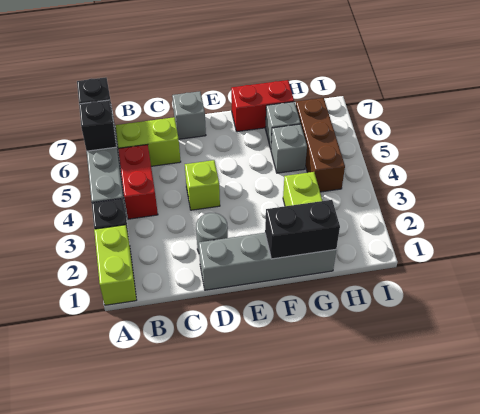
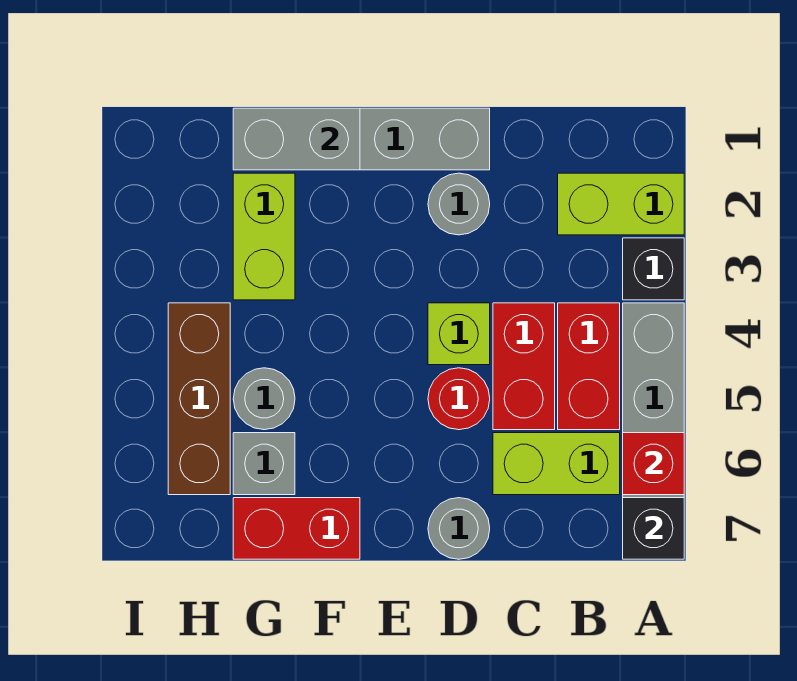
lime 1x2 brick [94,225,136,305] -> lime 1x2 brick turned to [558,173,684,235]
black 1x1 brick [79,100,116,151] -> red 1x1 brick [623,433,684,495]
none -> red 1x2 brick [493,303,555,430]
none -> red 1x1 round brick [428,368,490,430]
grey 1x1 brick [172,91,206,139] -> grey 1x1 round brick [428,498,490,559]
black 1x2 brick [265,200,340,259] -> grey 1x2 brick [233,108,360,170]
grey 1x1 brick [271,124,307,173] -> grey 1x1 round brick [233,368,295,430]

